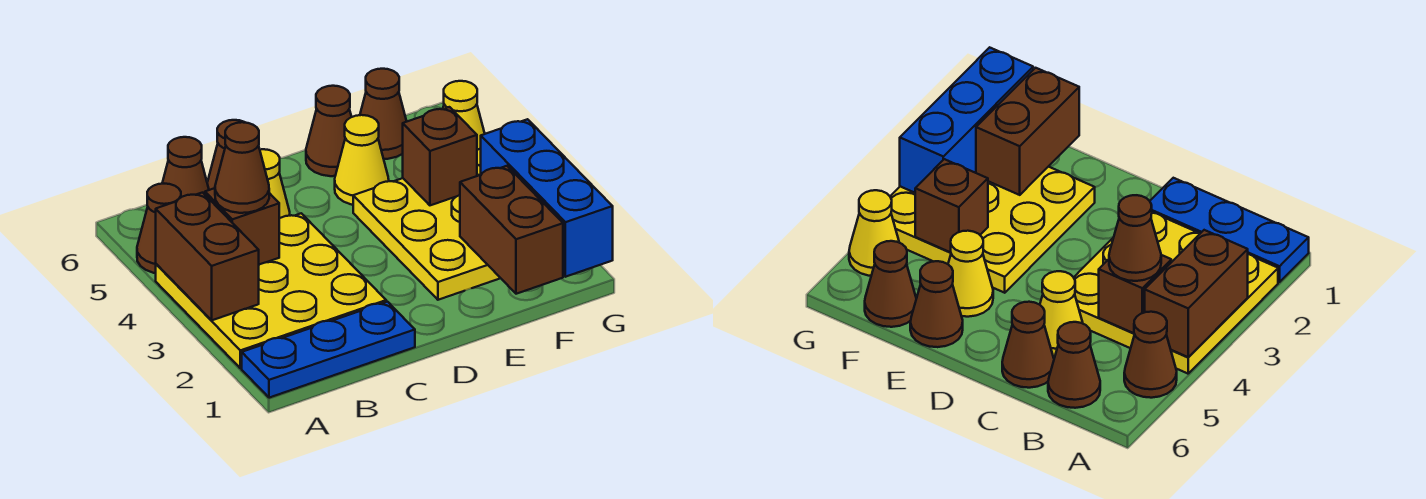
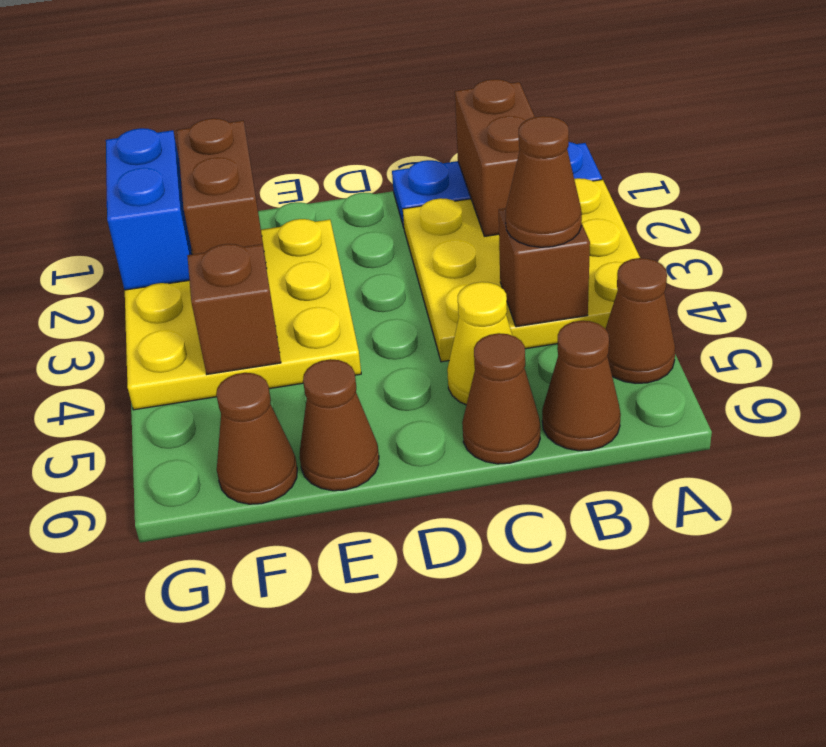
brown 1x2 brick [156,193,259,320] -> brown 1x2 brick moved to [455,79,535,236]
yellow 1x1 cone [335,115,389,205] -> none
blue 1x3 brick [481,119,613,277] -> blue 1x2 brick [106,128,192,290]
yellow 1x1 cone [443,81,485,150] -> none

